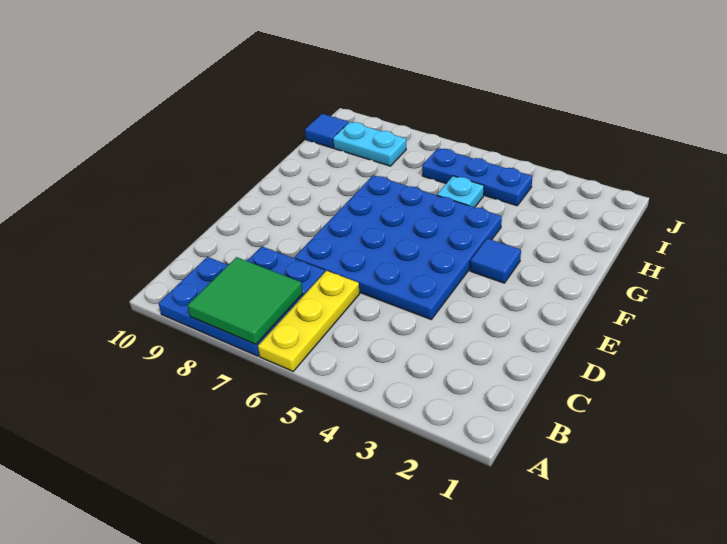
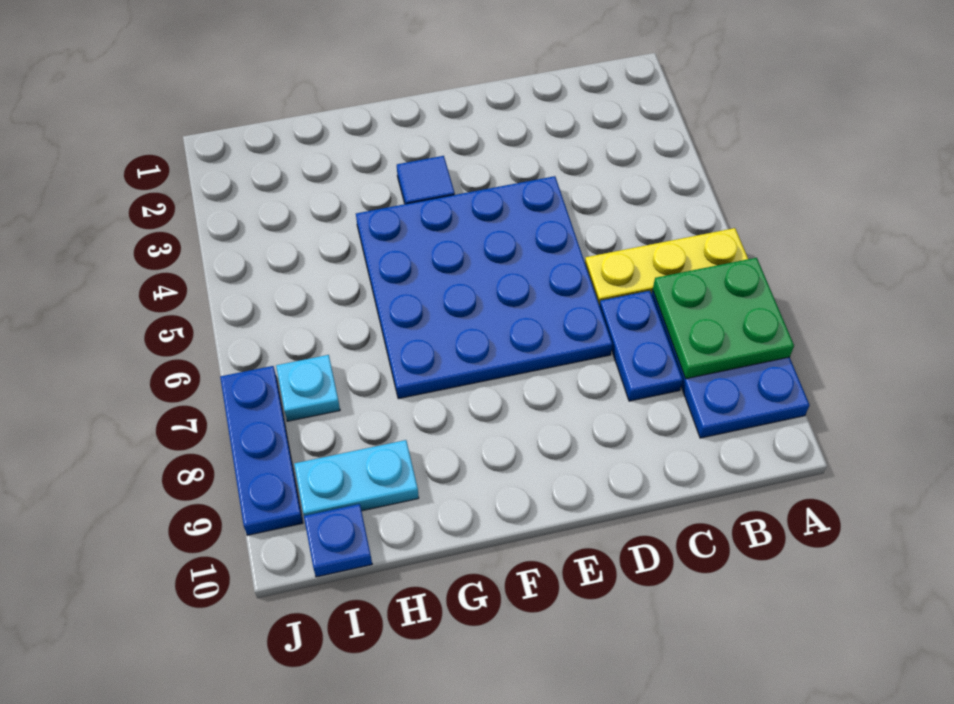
green 2x2 tile [188,257,303,345] -> green 2x2 plate [653,258,794,379]
cyan 1x1 plate [437,176,484,207] -> cyan 1x1 plate moved to [276,355,340,421]
blue 1x3 plate [422,148,533,206] -> blue 1x3 plate moved to [220,366,303,535]
cyan 1x2 plate [333,122,406,166] -> cyan 1x2 plate turned to [294,440,419,516]
blue 1x1 tile [305,114,348,148] -> blue 1x1 plate [304,504,372,577]

